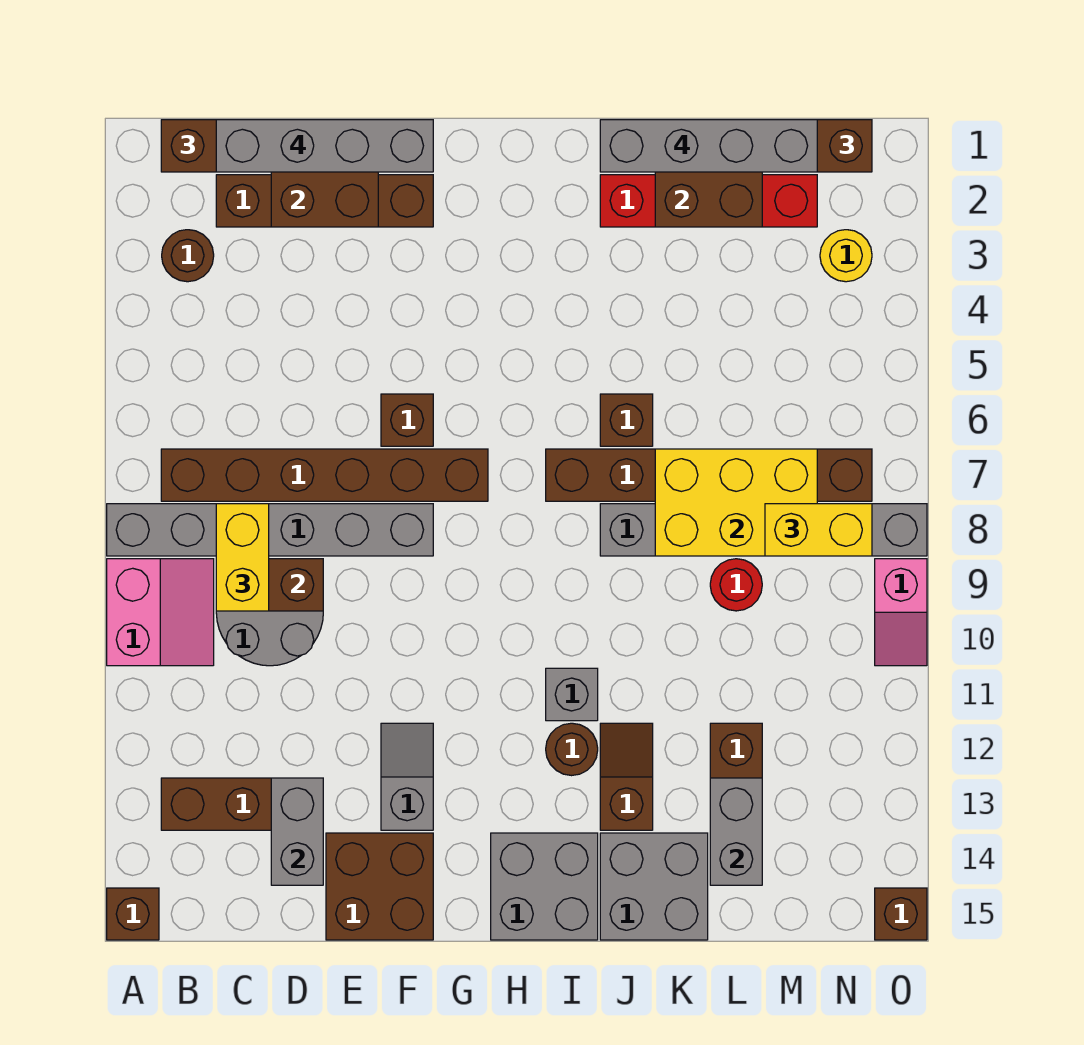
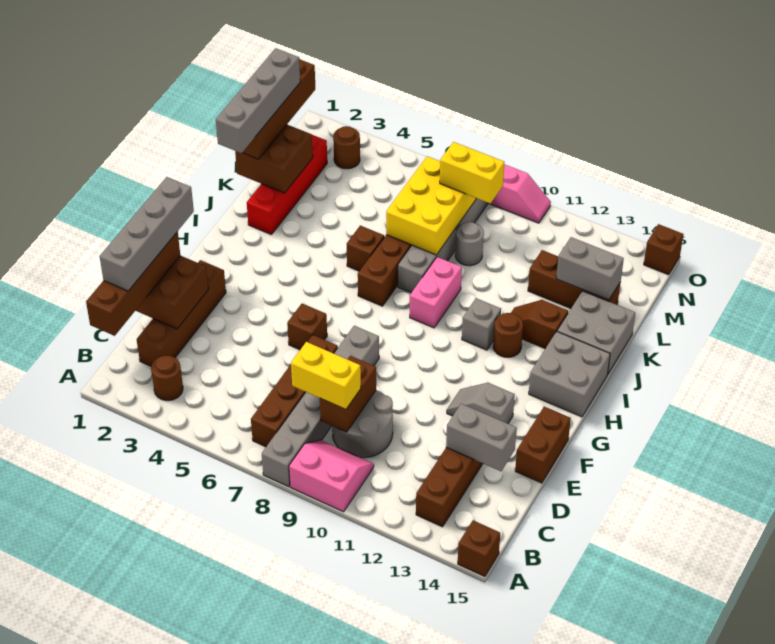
brown 1x6 brick [161,449,488,501] -> brown 1x4 brick [251,335,338,447]
brown 2x2 brick [326,833,433,940] -> brown 1x2 brick [515,407,571,483]
none -> pink 1x2 brick [410,257,462,328]
red 1x1 round brick [710,559,762,611] -> grey 1x1 round brick [455,222,484,266]
yellow 1x2 brick [765,504,872,556] -> yellow 1x2 brick turned to [440,142,505,203]
yellow 1x1 round brick [820,230,872,282] -> brown 1x1 round brick [333,126,360,169]

